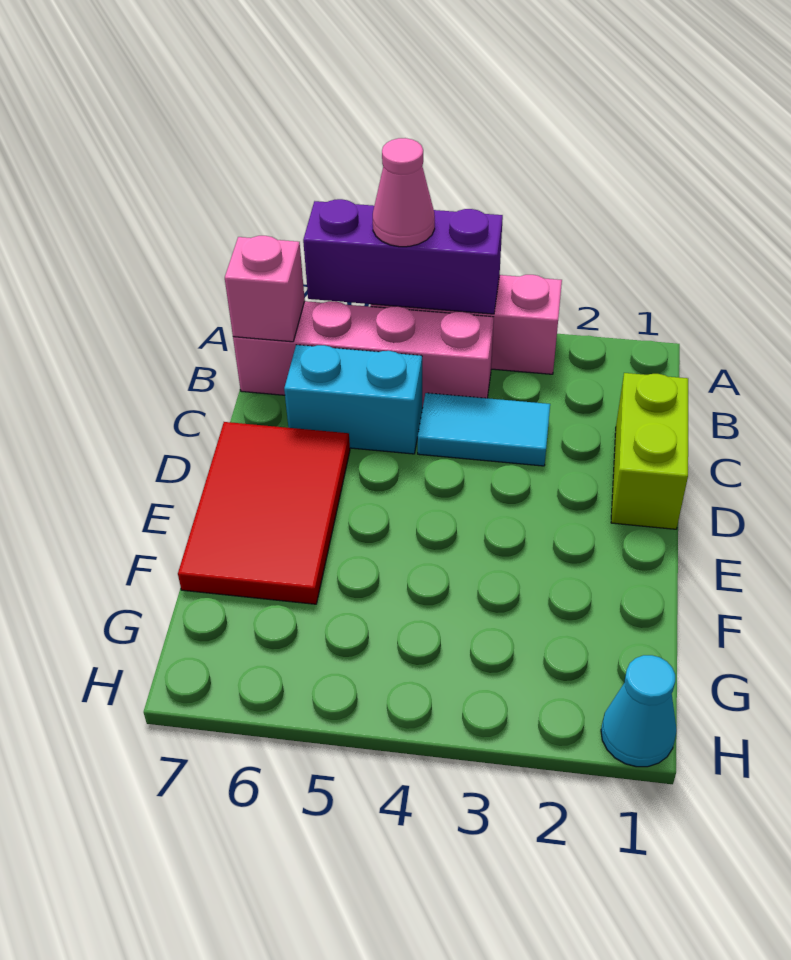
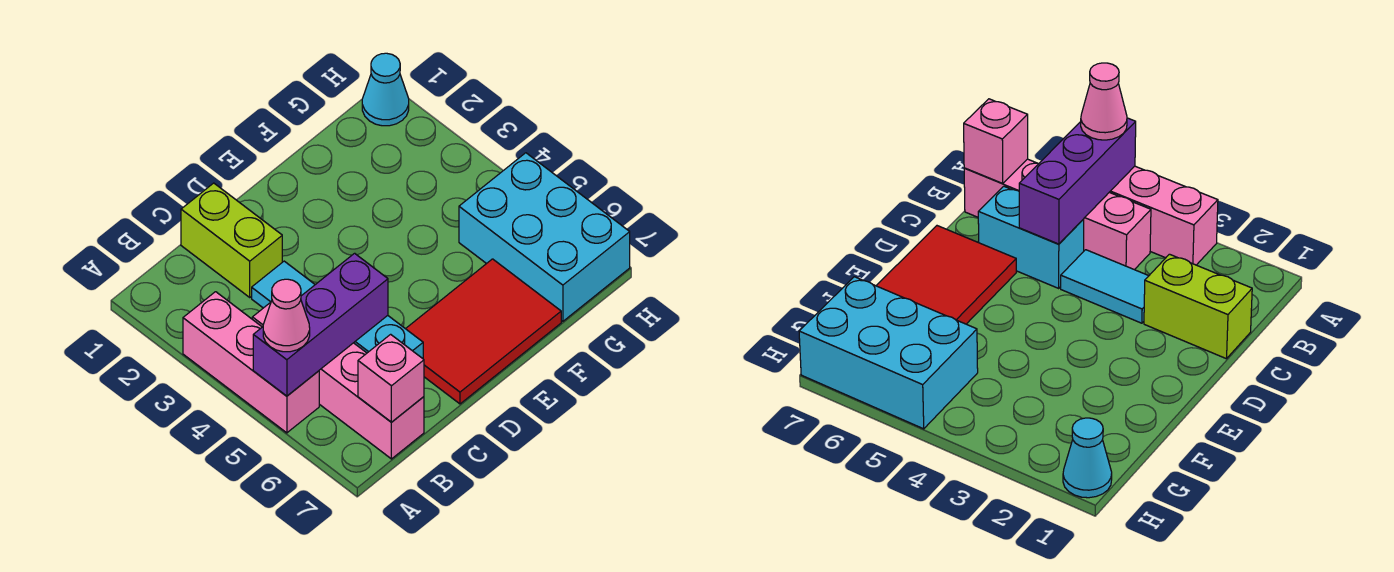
purple 1x3 brick [303,199,503,314] -> purple 1x3 brick turned to [253,253,388,396]
lime 1x2 brick [611,373,688,529] -> lime 1x2 brick turned to [181,183,282,297]
none -> cyan 2x3 brick [459,153,630,321]

